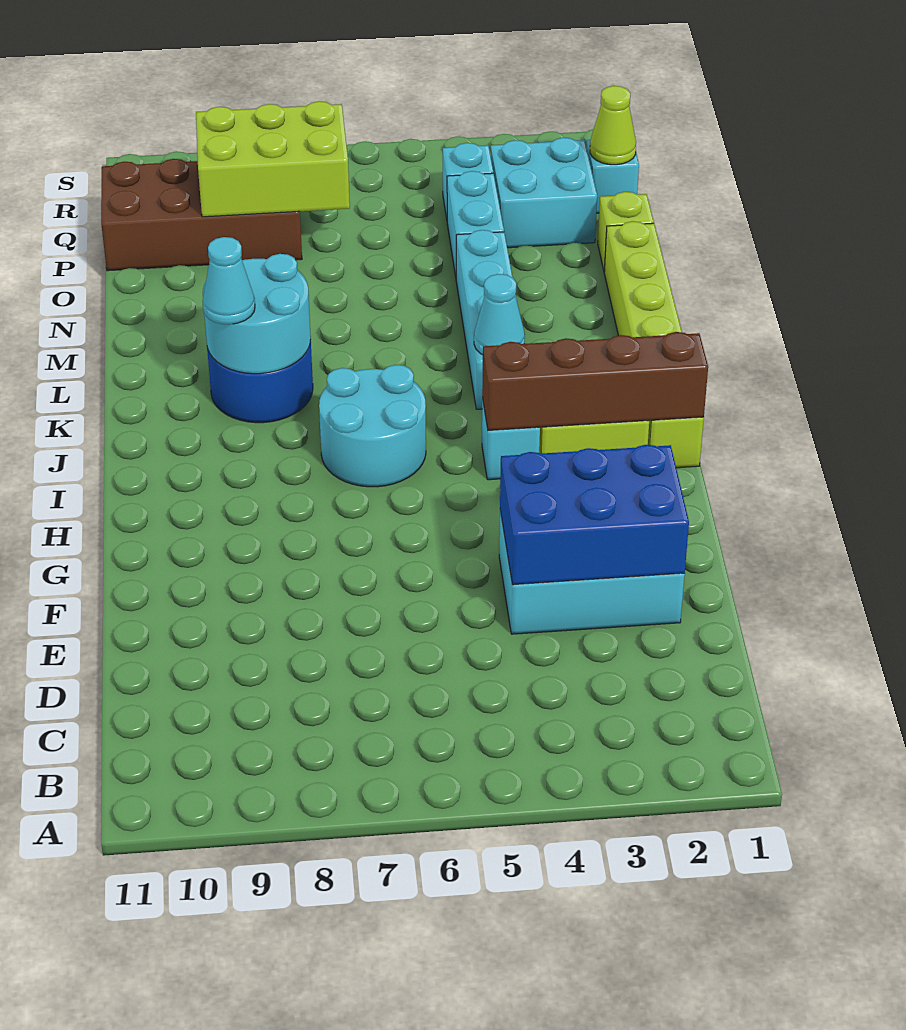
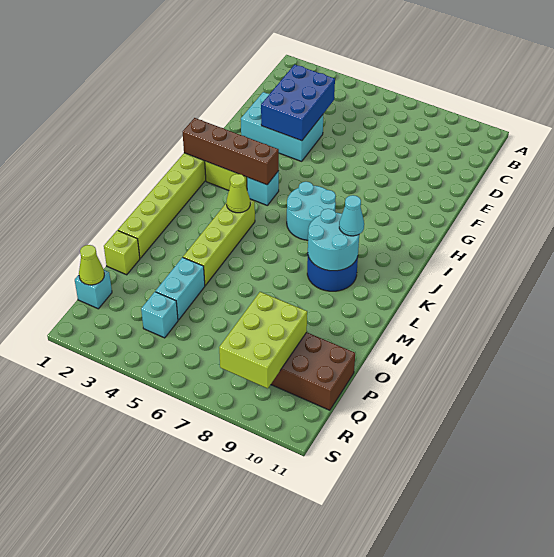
blue 2x3 brick [500,445,689,585] -> blue 2x3 brick turned to [261,65,335,141]
cyan 1x4 brick [456,230,517,409] -> lime 1x4 brick [183,200,255,285]
cyan 1x1 cone [474,274,525,355] -> lime 1x1 cone [227,174,250,213]
cyan 2x2 brick [491,138,597,248] -> none
lime 2x3 brick [196,101,350,217] -> lime 2x3 brick turned to [219,292,307,388]

